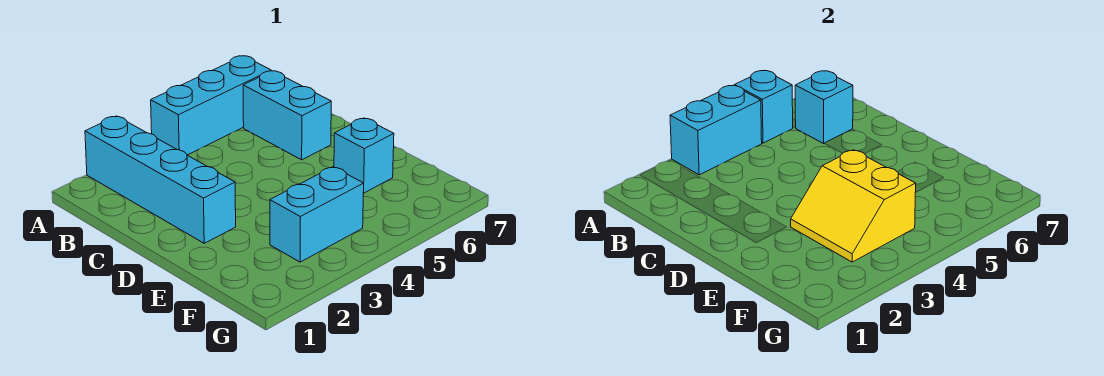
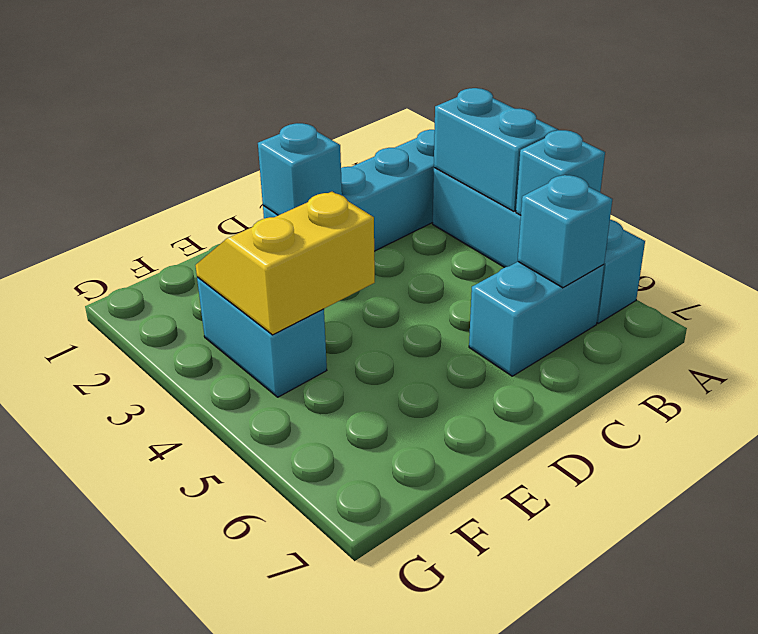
cyan 1x3 brick [151,56,271,155] -> cyan 1x4 brick [433,168,645,323]
cyan 1x1 brick [334,118,394,193] -> cyan 1x1 brick moved to [258,123,342,215]

